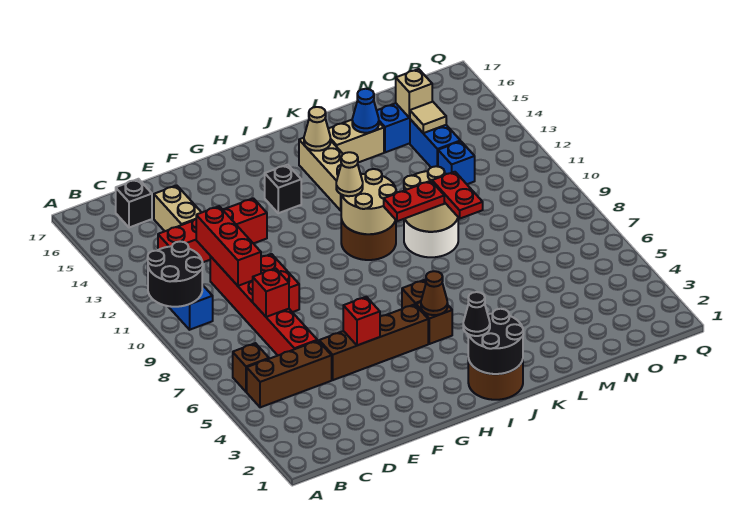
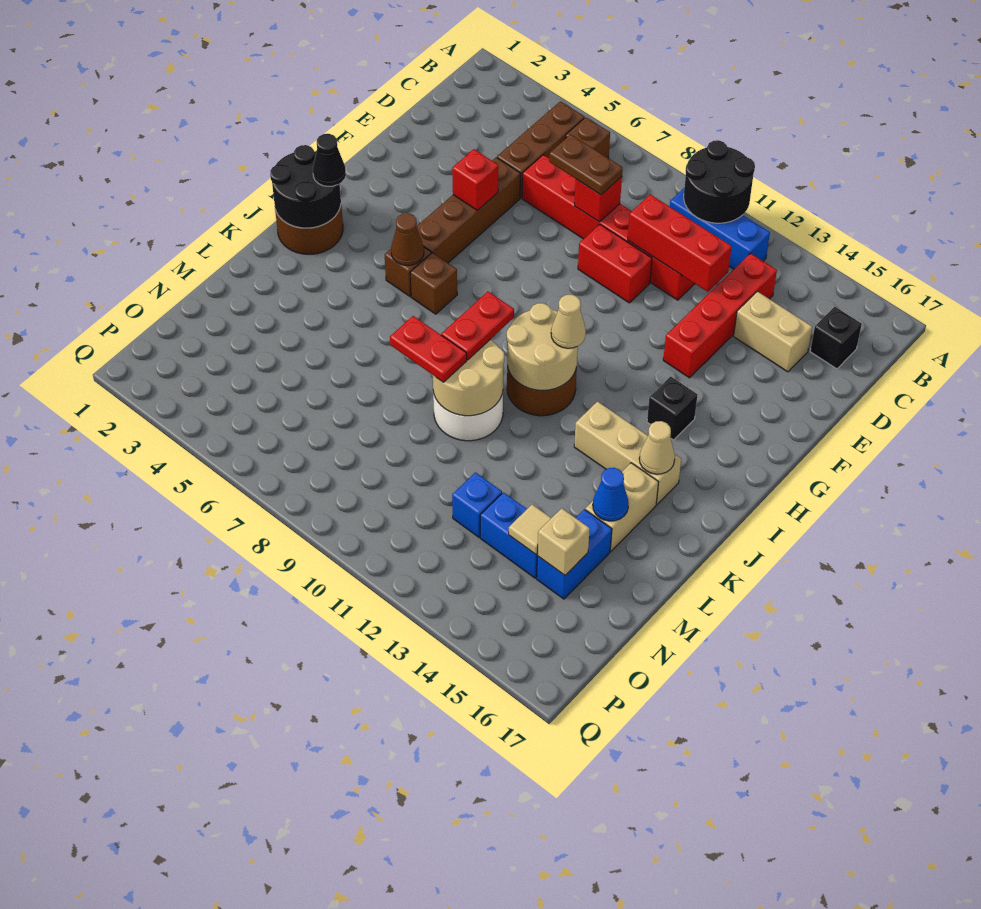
none -> brown 1x2 plate [549,135,622,195]

